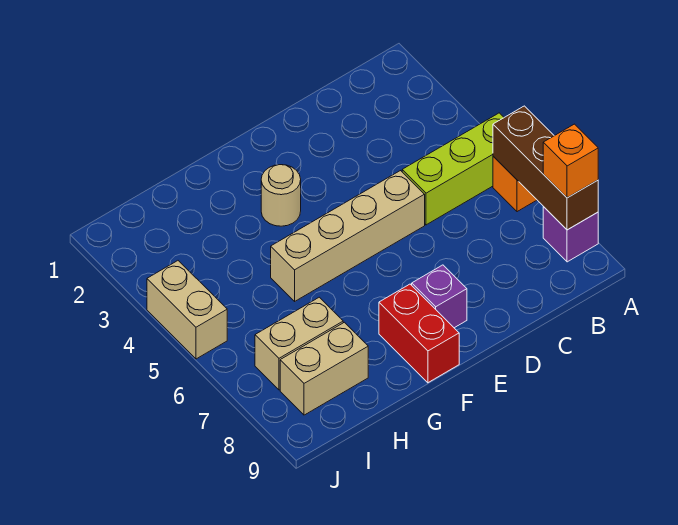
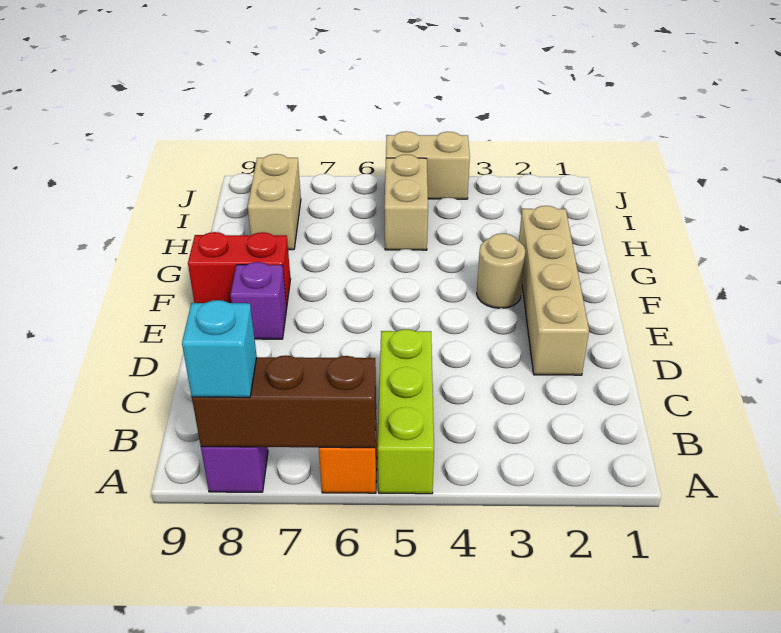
orange 1x1 brick [543,124,598,198] -> cyan 1x1 brick [182,300,257,397]
tan 1x4 brick [271,171,425,301] -> tan 1x4 brick moved to [519,206,589,375]
tan 1x2 brick [255,297,343,390] -> tan 1x2 brick moved to [385,154,428,250]

